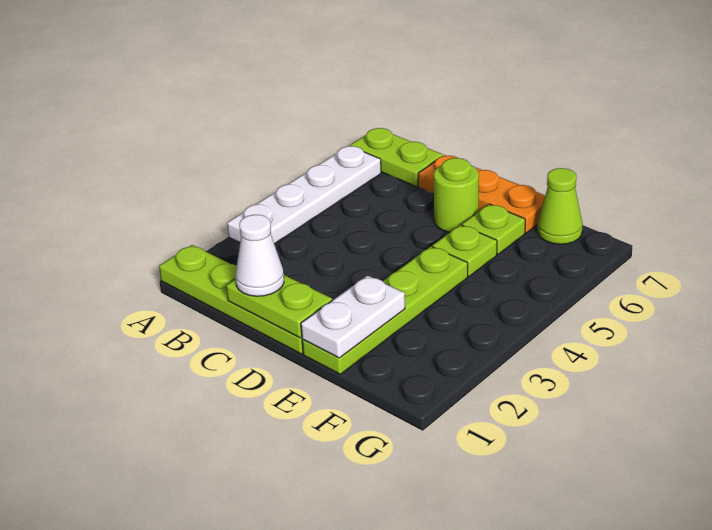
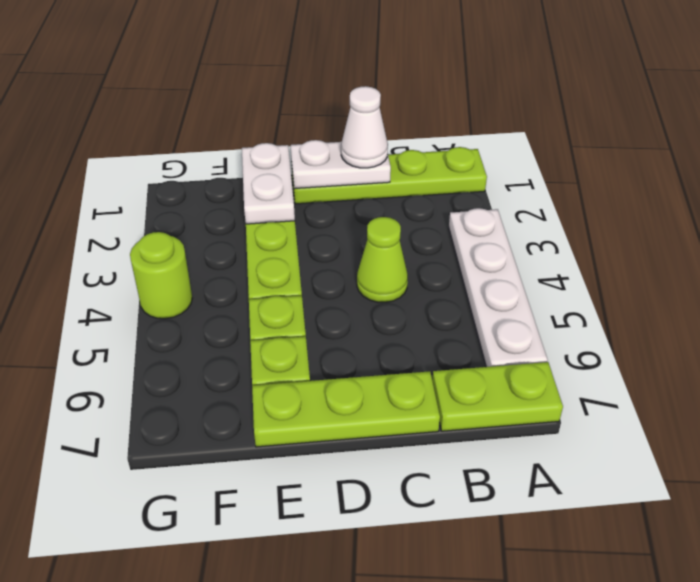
lime 1x2 plate [226,275,332,338] -> white 1x2 plate [291,140,391,189]
orange 1x3 plate [418,155,545,233] -> lime 1x3 plate [252,371,440,447]
lime 1x1 round brick [434,158,479,232] -> lime 1x1 round brick moved to [130,232,192,319]
lime 1x1 cone [537,168,583,244] -> lime 1x1 cone moved to [357,217,408,302]

